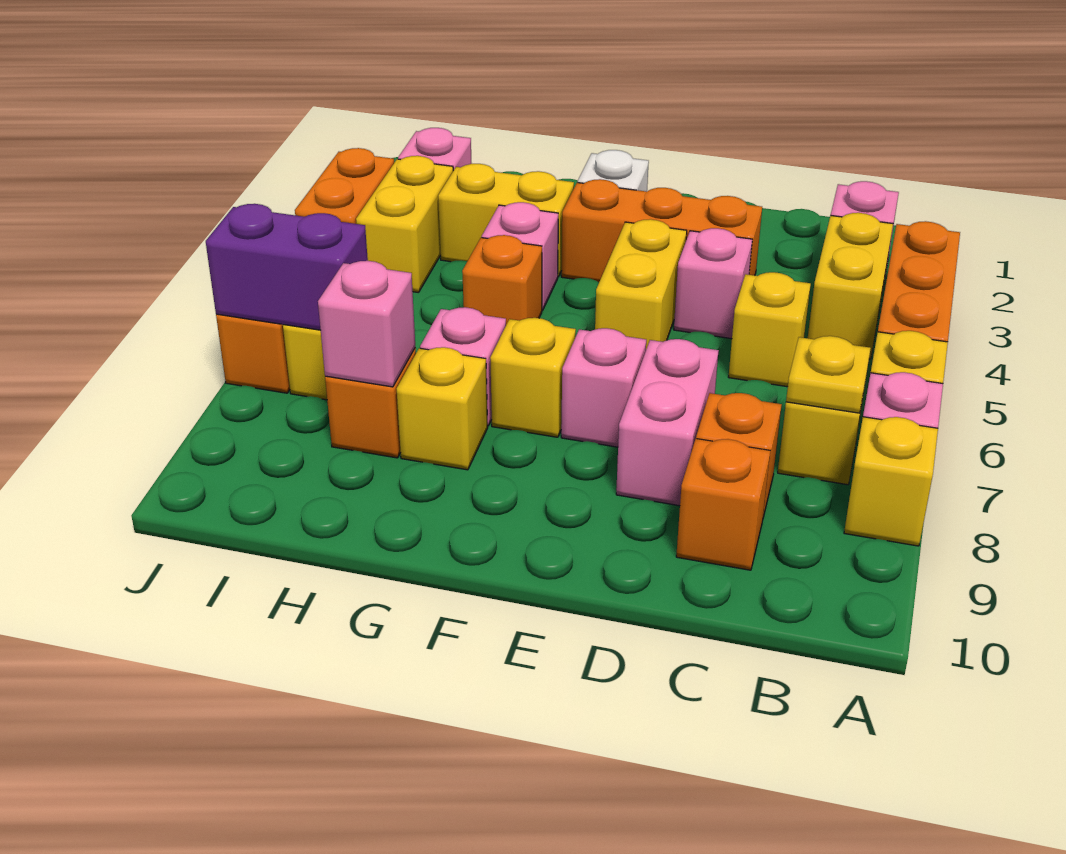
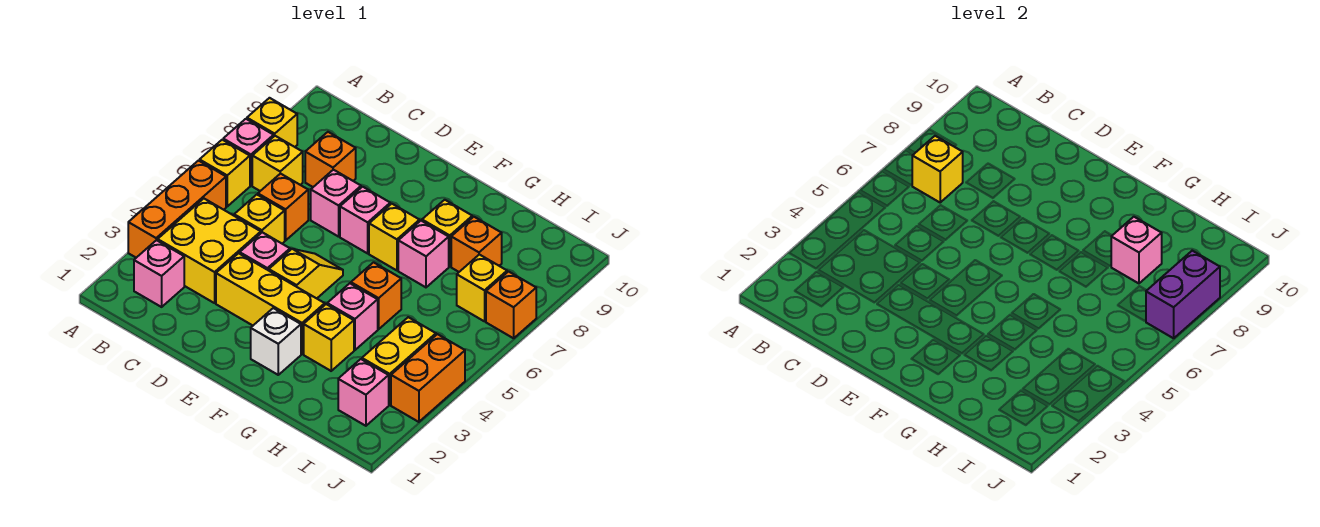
yellow 1x2 brick [808,213,893,359] -> yellow 2x2 brick [158,199,261,303]
yellow 1x1 plate [786,336,871,413] -> yellow 1x1 brick [912,136,963,202]
orange 1x1 brick [676,439,770,570] -> orange 1x1 brick moved to [258,173,308,240]
orange 1x3 brick [561,179,762,282] -> yellow 1x3 brick [216,253,325,354]
pink 1x2 brick [616,339,719,506] -> pink 1x1 brick [311,170,361,237]
yellow 1x2 brick [595,219,687,349] -> yellow 1x2 slope [269,249,343,298]
yellow 1x2 brick [438,164,574,277] -> yellow 1x1 brick [304,304,354,371]
purple 1x2 brick [206,204,368,330] -> purple 1x2 brick turned to [1146,251,1220,338]

